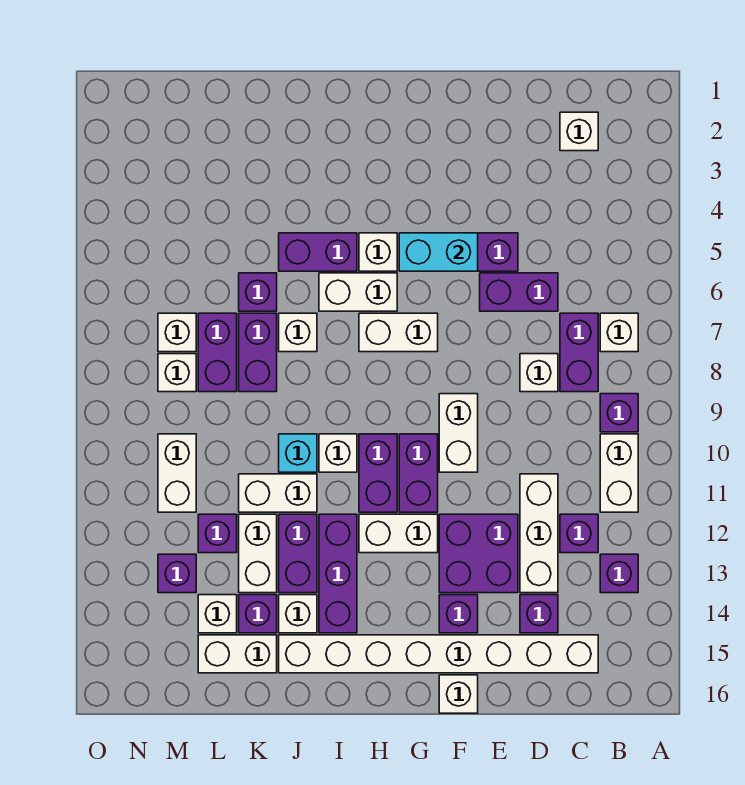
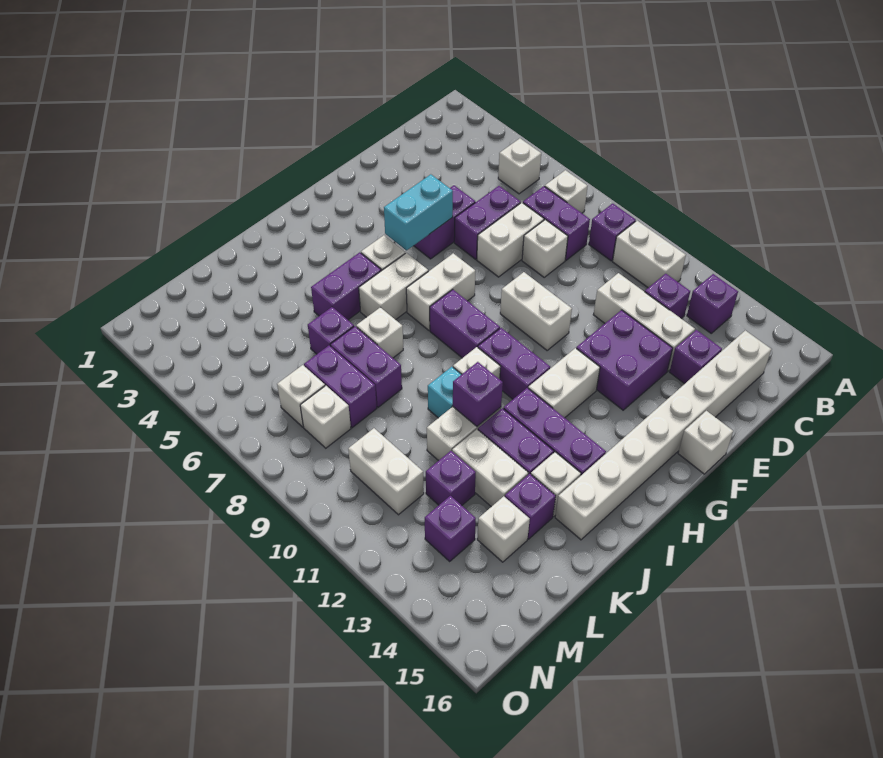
white 1x1 brick [560,112,598,151] -> white 1x1 brick moved to [498,138,541,194]
purple 1x1 brick [439,595,478,633] -> purple 1x1 brick moved to [453,362,503,426]
purple 1x2 brick [399,434,438,512] -> purple 1x2 brick moved to [430,290,500,358]
white 1x2 brick [198,635,277,673] -> white 1x2 brick moved to [477,203,544,277]

